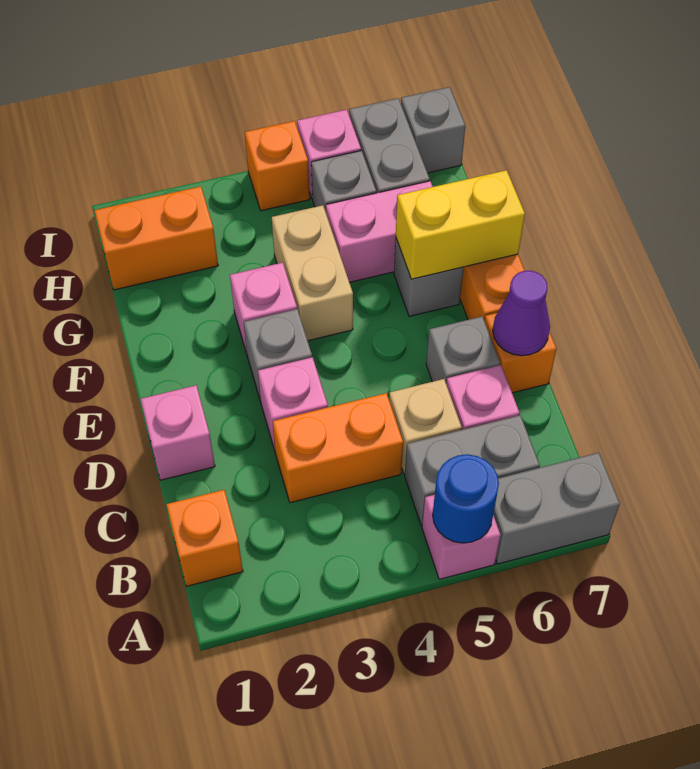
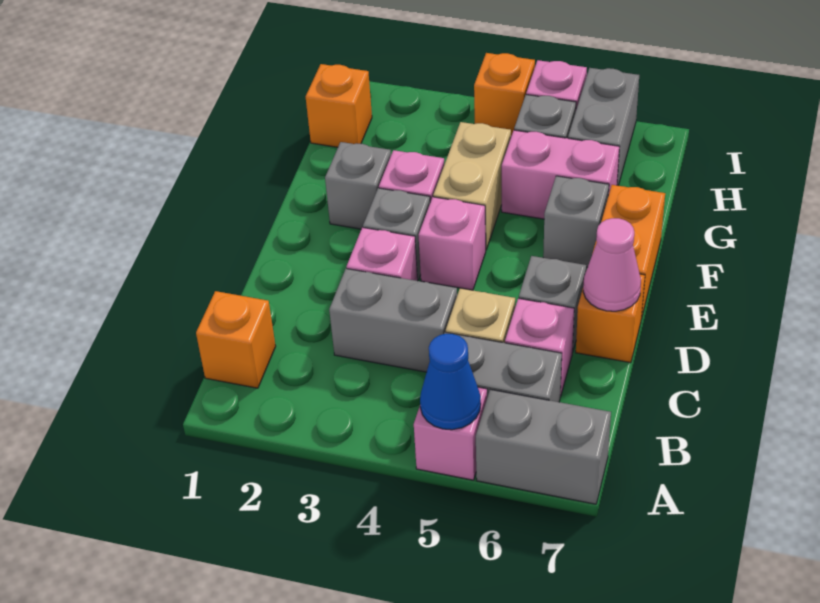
blue 1x1 round brick [433,454,499,543] -> blue 1x1 cone [420,334,481,430]
orange 1x2 brick [273,393,403,503] -> grey 1x2 brick [329,269,457,372]
pink 1x1 brick [141,385,215,480] -> pink 1x1 brick moved to [419,197,486,290]
purple 1x1 cone [493,271,550,356] -> pink 1x1 cone [583,218,641,311]
yellow 1x2 brick [396,170,525,279] -> none
orange 1x2 brick [94,186,218,290] -> orange 1x1 brick [306,64,372,147]
grey 1x1 brick [401,87,465,173] -> grey 1x1 brick moved to [325,142,391,229]

